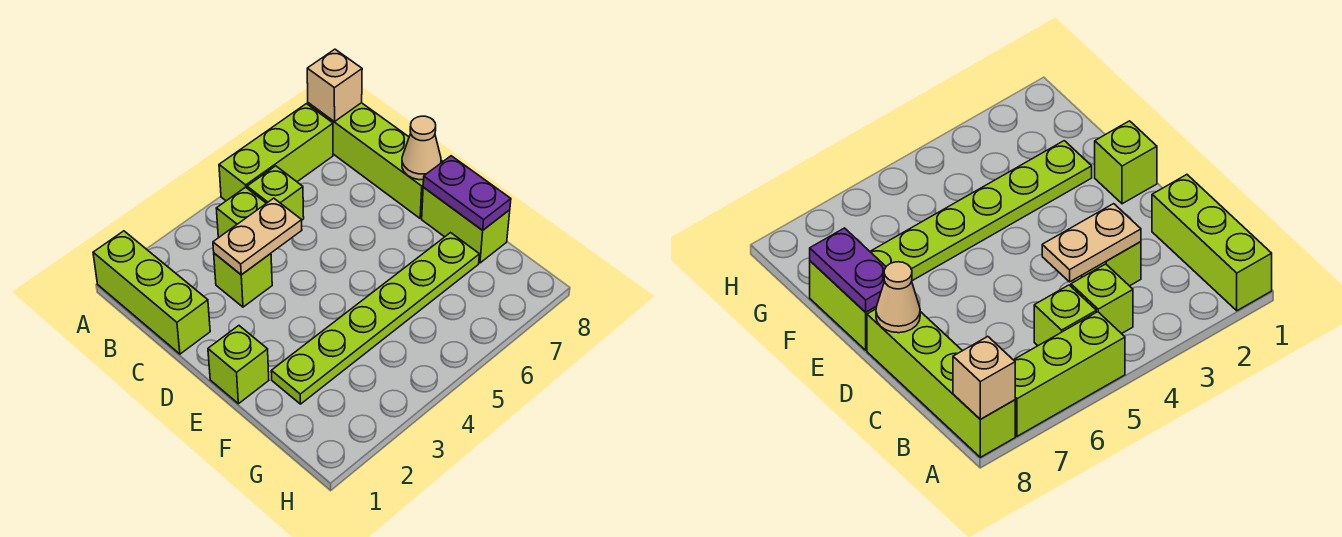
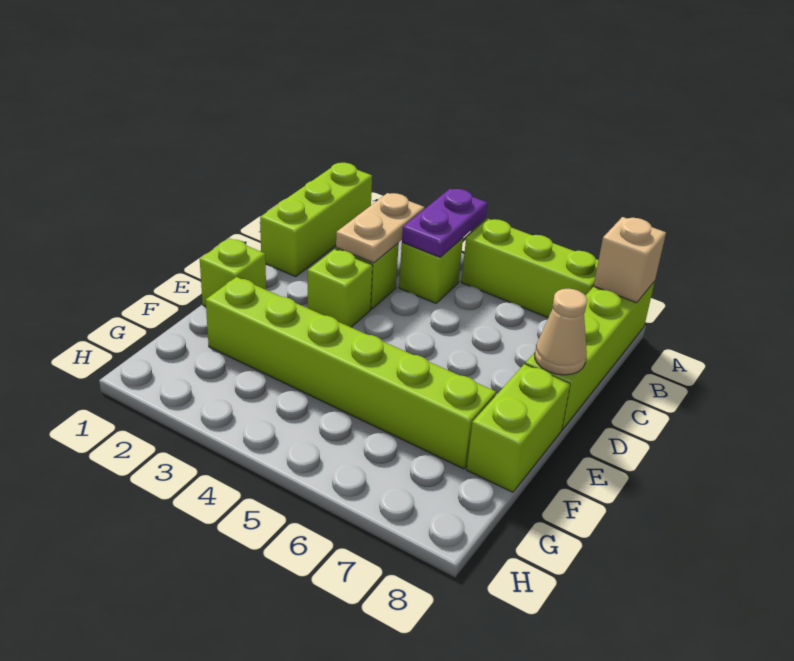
lime 1x1 brick [247,166,304,220] -> lime 1x1 brick moved to [308,249,373,327]
tan 1x2 plate [213,198,302,275] -> tan 1x2 plate turned to [336,193,425,263]
purple 1x2 plate [423,156,511,230] -> purple 1x2 plate moved to [402,189,487,257]
lime 1x6 plate [271,233,479,404] -> lime 1x6 brick [206,277,496,469]

